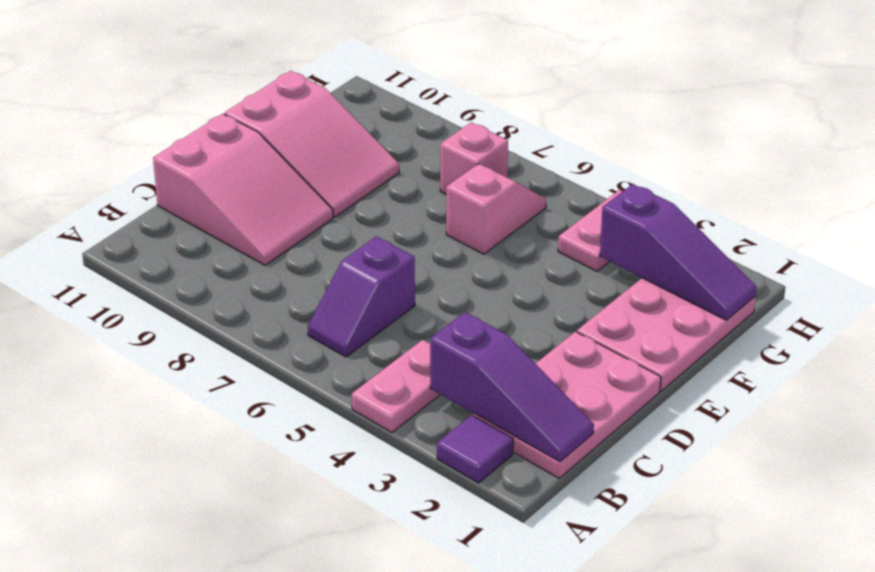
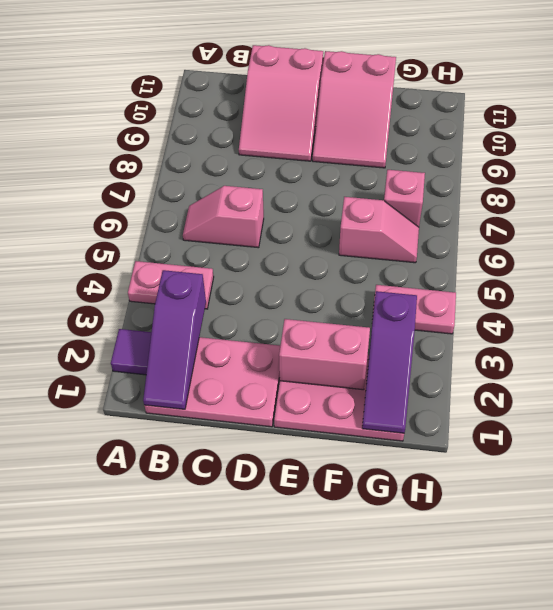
purple 1x2 slope [308,236,415,357] -> pink 1x2 slope [183,186,264,248]
none -> pink 1x2 brick [279,319,370,390]

